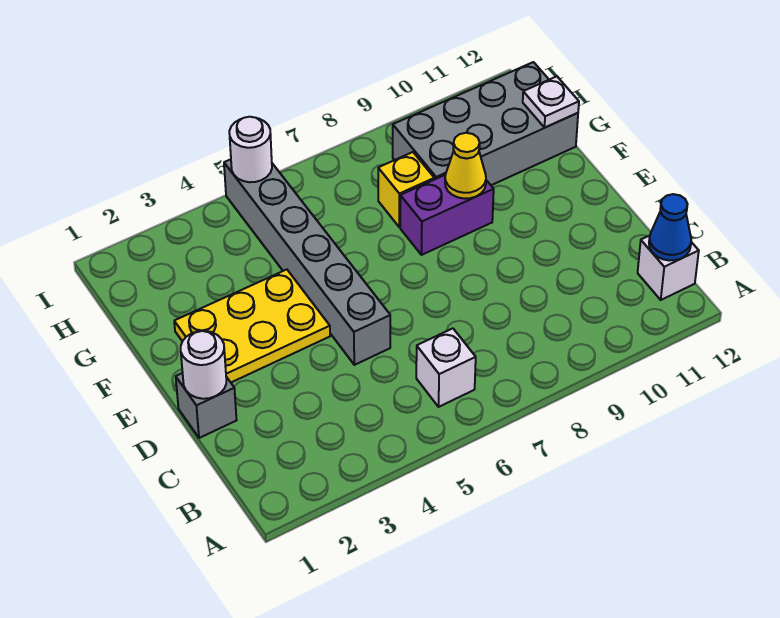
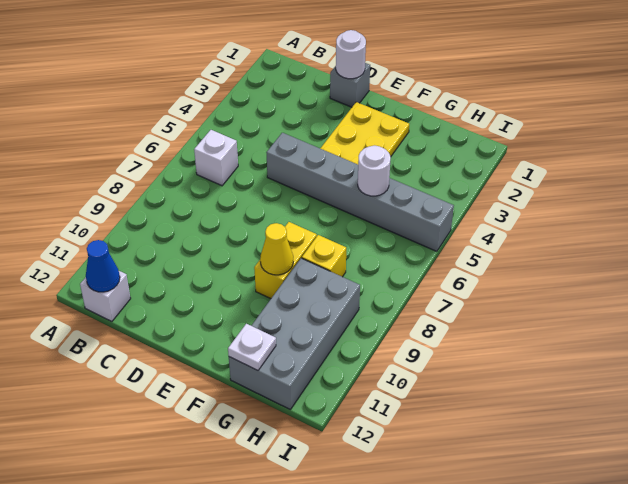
purple 1x2 brick [400,175,494,255] -> yellow 1x2 brick [254,222,317,299]
white 1x1 round brick [229,117,272,182] -> white 1x1 round brick moved to [358,146,391,196]

